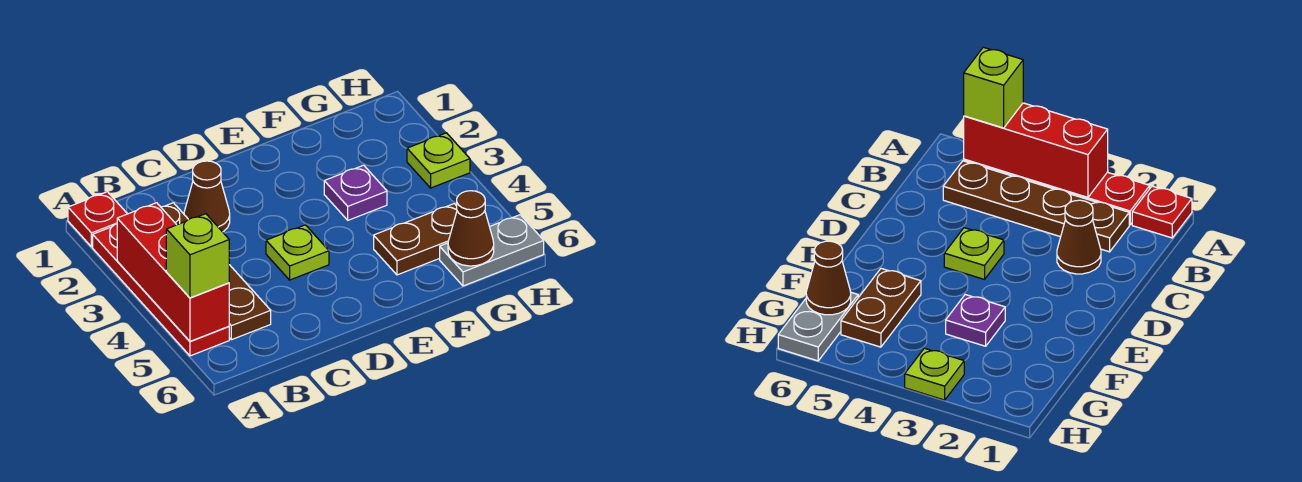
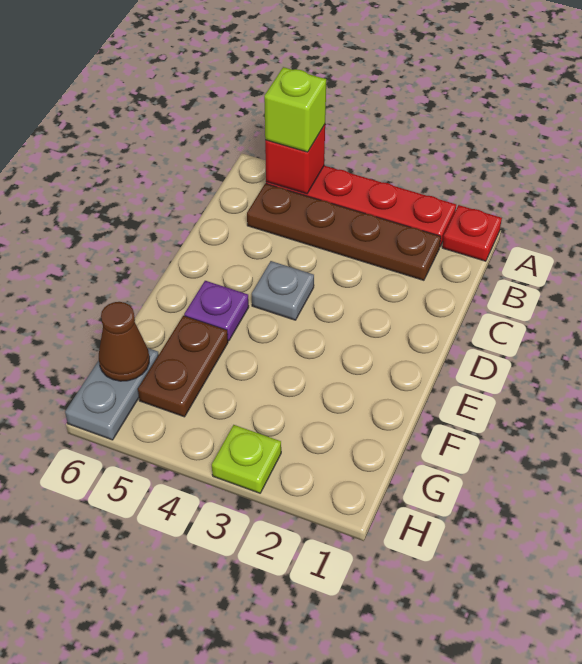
red 1x3 brick [117,203,229,341] -> red 1x1 brick [265,125,325,194]
brown 1x1 cone [184,161,230,232] -> none
lime 1x1 plate [266,225,329,280] -> grey 1x1 plate [252,261,314,320]
purple 1x1 plate [324,165,387,220] -> purple 1x1 plate moved to [184,281,249,341]

